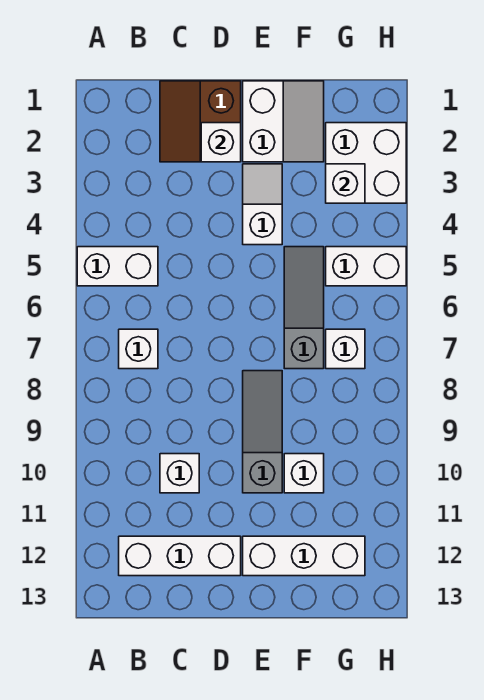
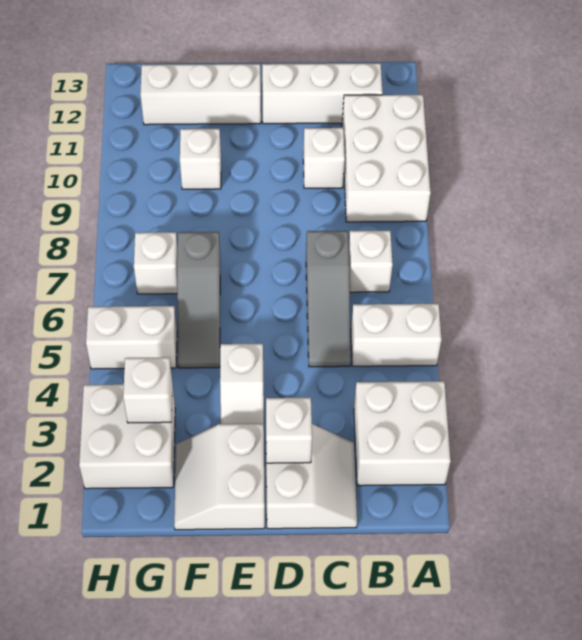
none -> white 2x2 brick [354,381,451,486]
none -> white 2x3 brick [342,95,431,222]
brown 2x2 slope [160,81,241,162] -> white 2x2 slope [266,424,357,529]
grey 1x3 slope [243,371,282,493] -> grey 1x3 slope moved to [306,231,350,367]

